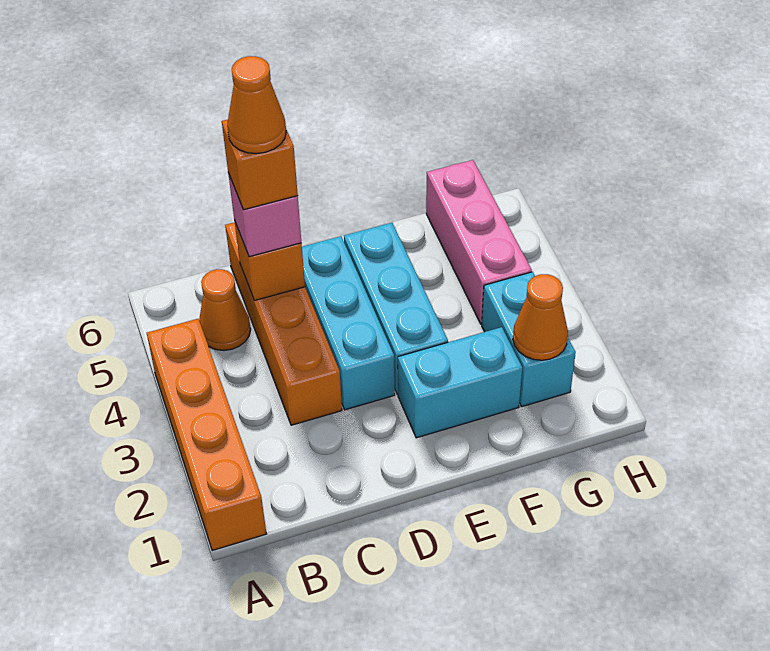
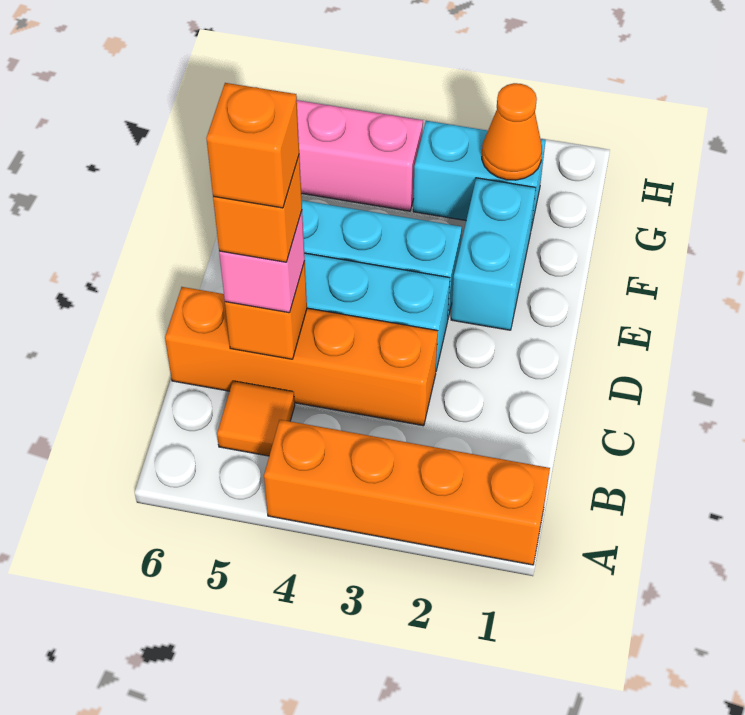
orange 1x1 cone [199,269,251,350] -> orange 1x1 tile [217,381,295,456]
orange 1x1 cone [227,56,286,154] -> orange 1x1 brick [206,83,299,208]

